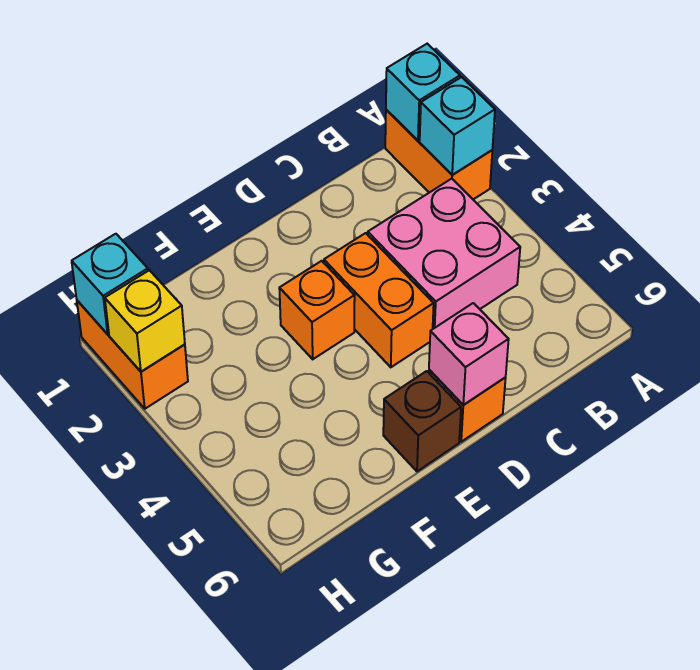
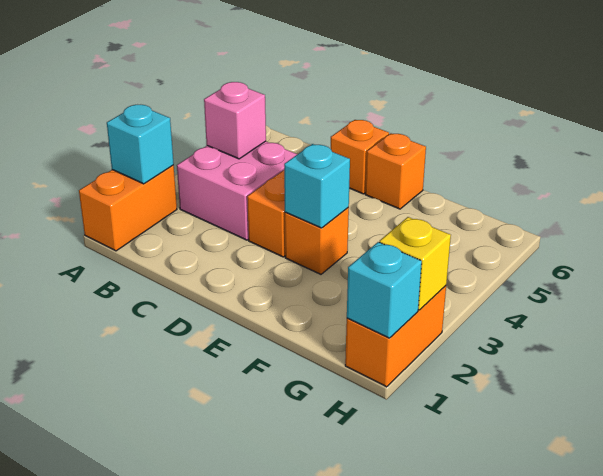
cyan 1x1 brick [386,44,460,141] -> cyan 1x1 brick moved to [284,144,350,228]
pink 1x1 brick [429,303,509,405] -> pink 1x1 brick moved to [204,82,266,159]
brown 1x1 brick [383,371,461,471] -> orange 1x1 brick [365,133,426,209]

